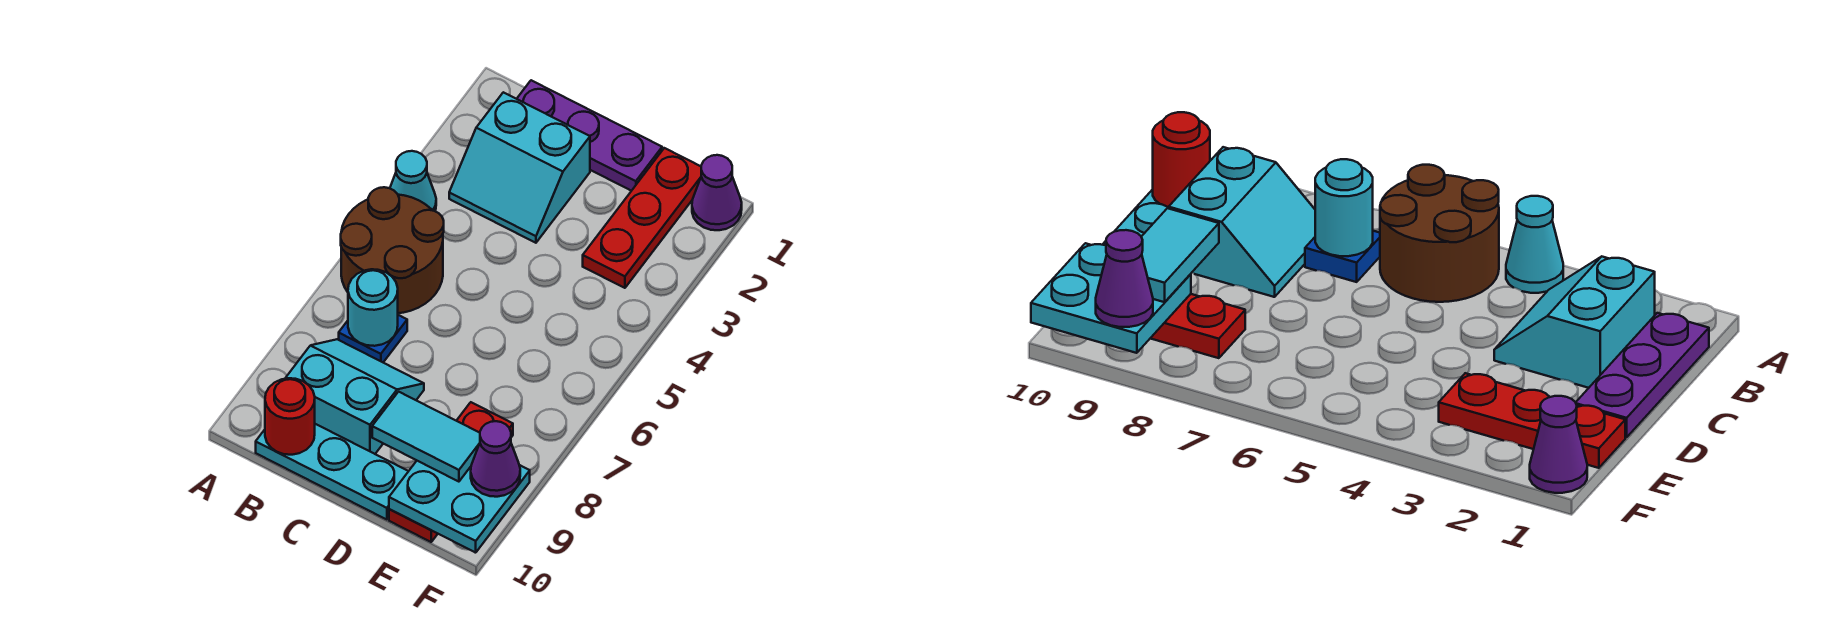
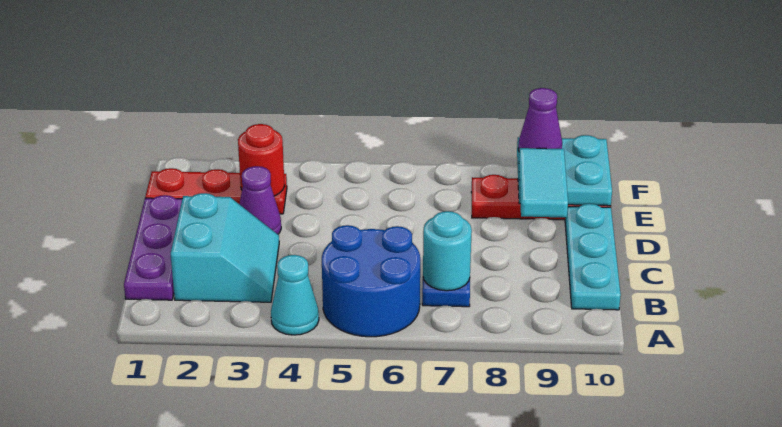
brown 2x2 round brick [341,187,444,313] -> blue 2x2 round brick [322,225,420,337]
cyan 2x2 slope [285,339,424,454] -> none
red 1x1 round brick [265,378,315,455] -> red 1x1 round brick moved to [238,124,285,196]
purple 1x1 cone [692,155,742,230] -> purple 1x1 cone moved to [240,166,281,234]

